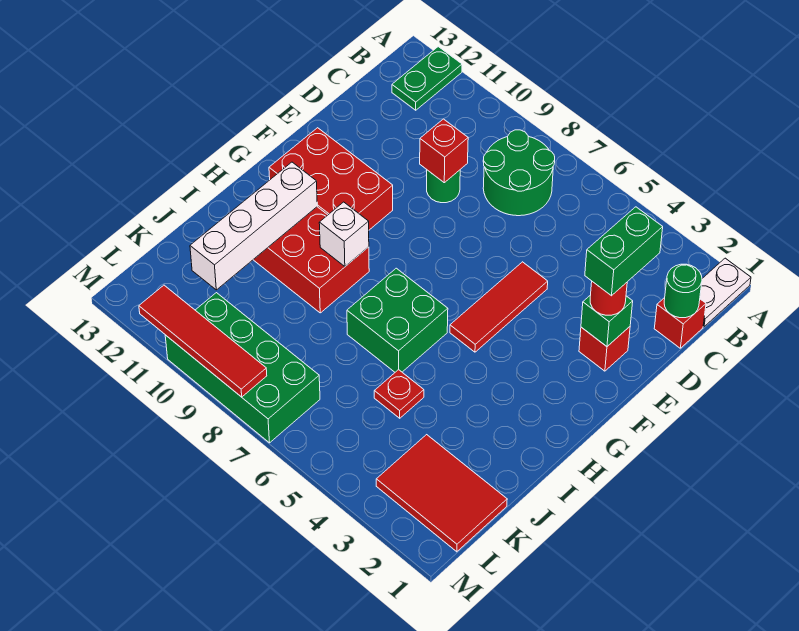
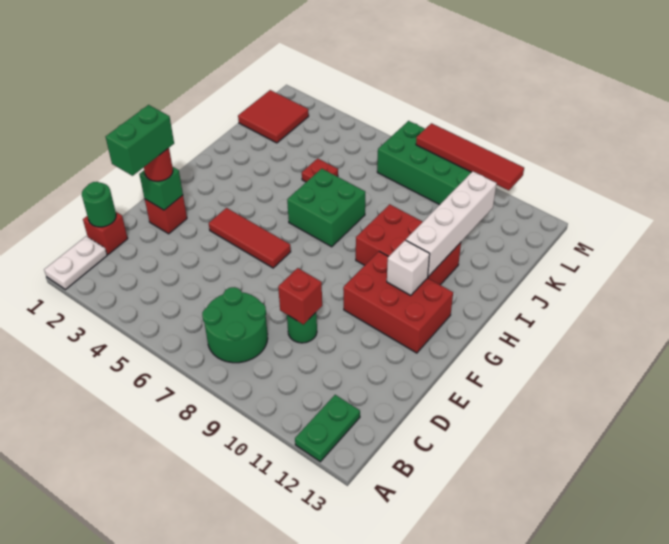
red 1x3 tile [450,262,548,352] -> red 1x3 tile turned to [209,208,291,268]
white 1x1 brick [319,202,369,266] -> white 1x1 brick moved to [387,240,430,295]
red 2x3 tile [376,435,507,552] -> red 2x2 tile [238,90,309,143]

